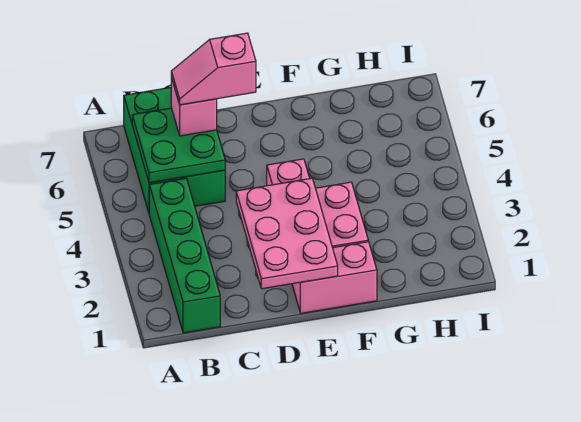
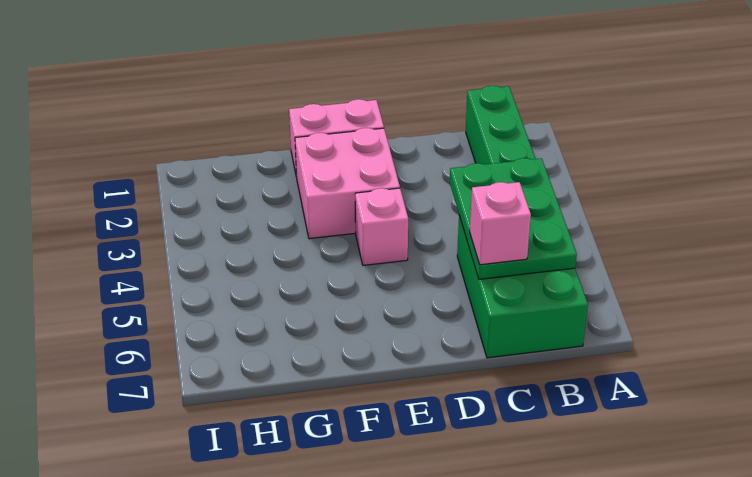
green 2x2 plate [132,108,225,183] -> green 2x3 plate [450,158,577,279]
pink 1x2 slope [171,33,256,105] -> none
pink 2x3 plate [236,178,338,289] -> none

